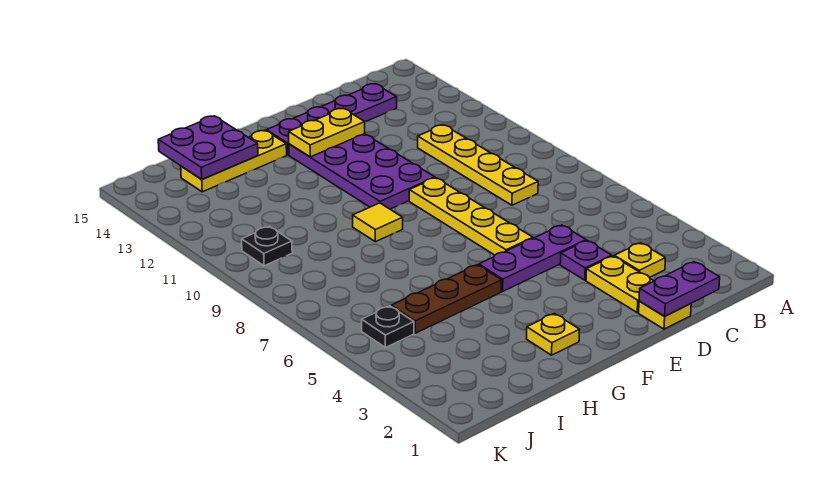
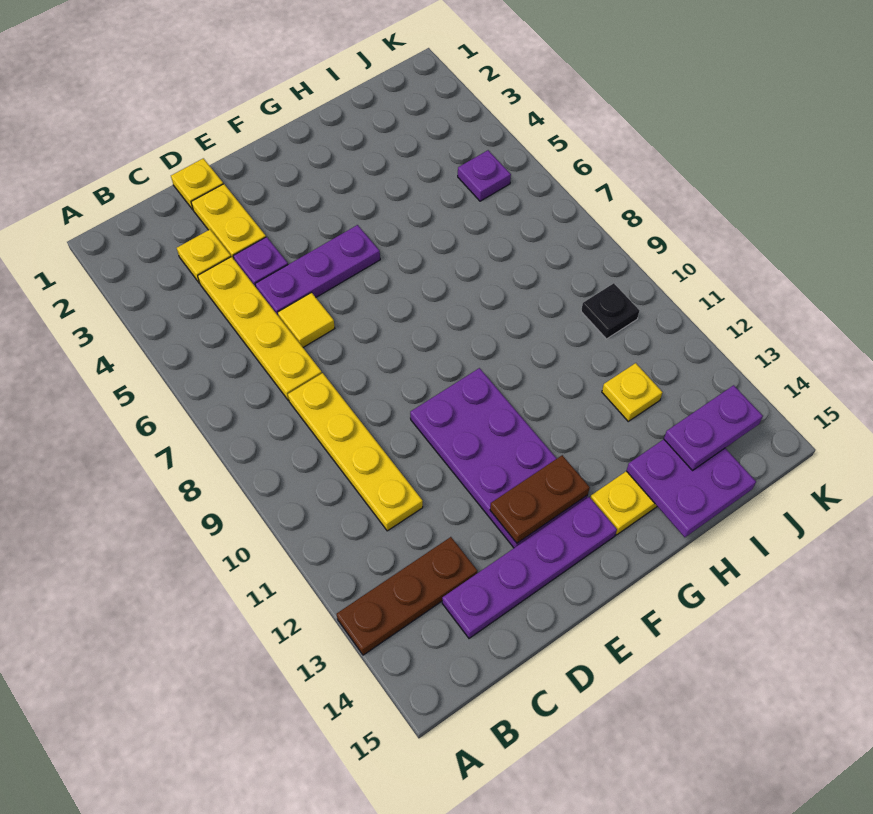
purple 1x2 plate [639,262,720,316] -> purple 1x2 plate moved to [664,385,763,470]
yellow 1x4 plate [409,178,533,255] -> yellow 1x4 plate moved to [198,257,322,400]
yellow 1x2 plate [289,109,365,157] -> brown 1x2 plate [490,455,590,543]
yellow 1x1 plate [527,313,580,355] -> yellow 1x1 plate moved to [602,363,662,421]
brown 1x3 plate [391,265,502,333] -> brown 1x3 plate moved to [337,537,477,655]
yellow 1x1 tile [353,203,403,242] -> yellow 1x1 tile moved to [278,293,335,347]
black 1x1 plate [362,306,414,348] -> purple 1x1 plate [458,150,511,201]

